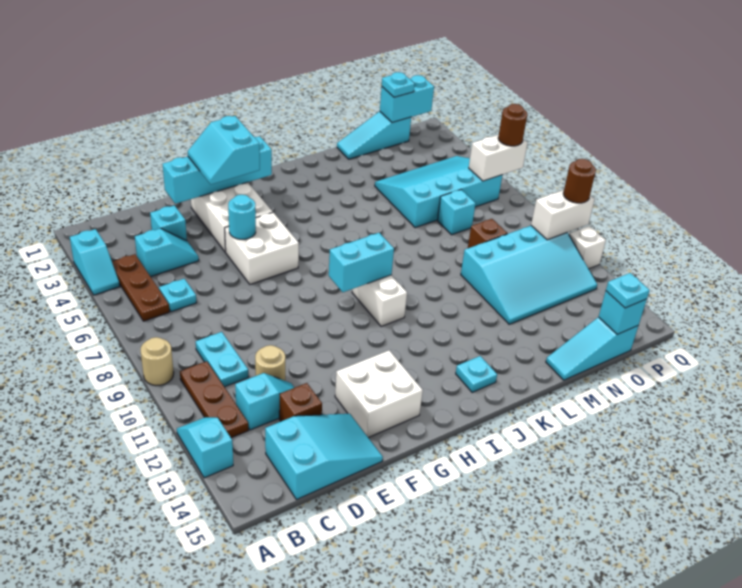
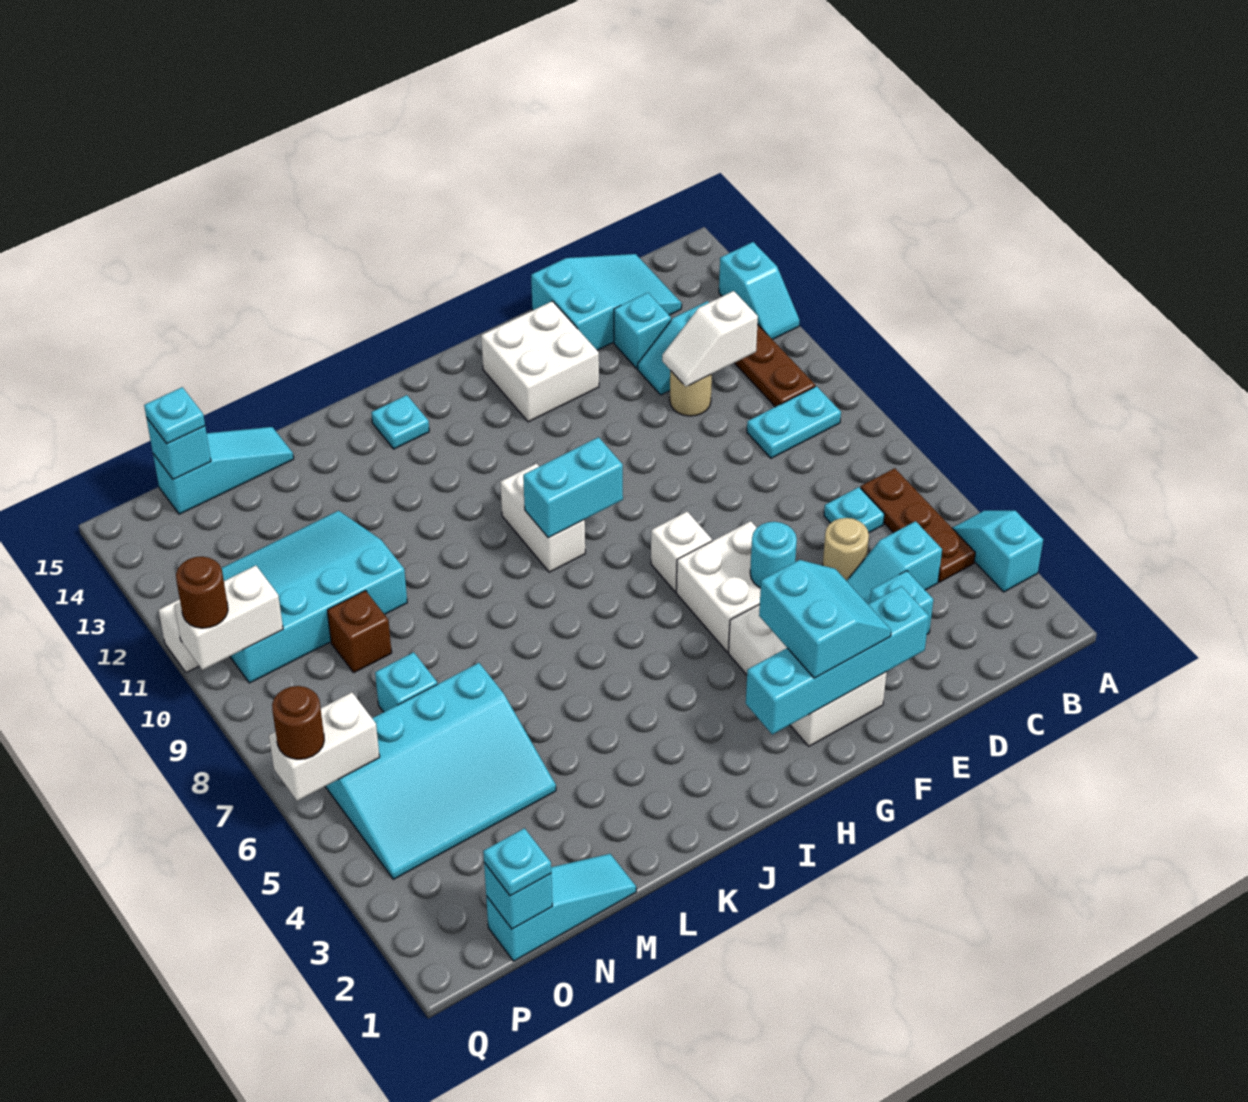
tan 1x1 round brick [141,337,174,386] -> tan 1x1 round brick moved to [823,518,869,581]
cyan 1x2 plate [196,332,249,387] -> cyan 1x2 plate turned to [747,386,841,458]
none -> white 1x2 slope [662,291,758,387]
cyan 2x3 slope [265,414,383,500] -> cyan 2x3 slope turned to [531,254,682,350]
brown 1x1 brick [279,383,322,421] -> cyan 1x1 brick [614,293,671,368]
none -> white 1x1 brick [651,512,712,592]
cyan 1x2 brick [380,75,434,123] -> cyan 1x1 brick [484,863,552,929]

